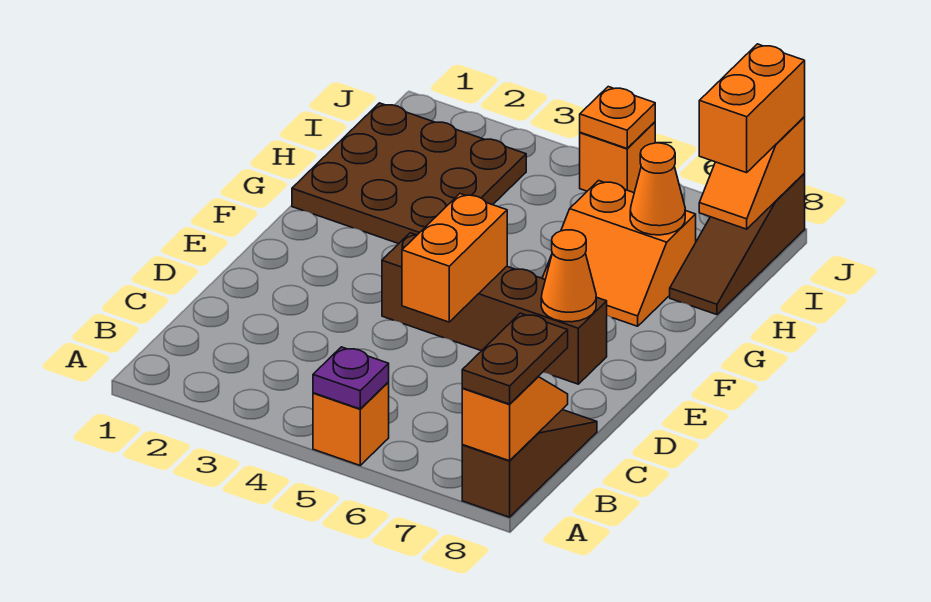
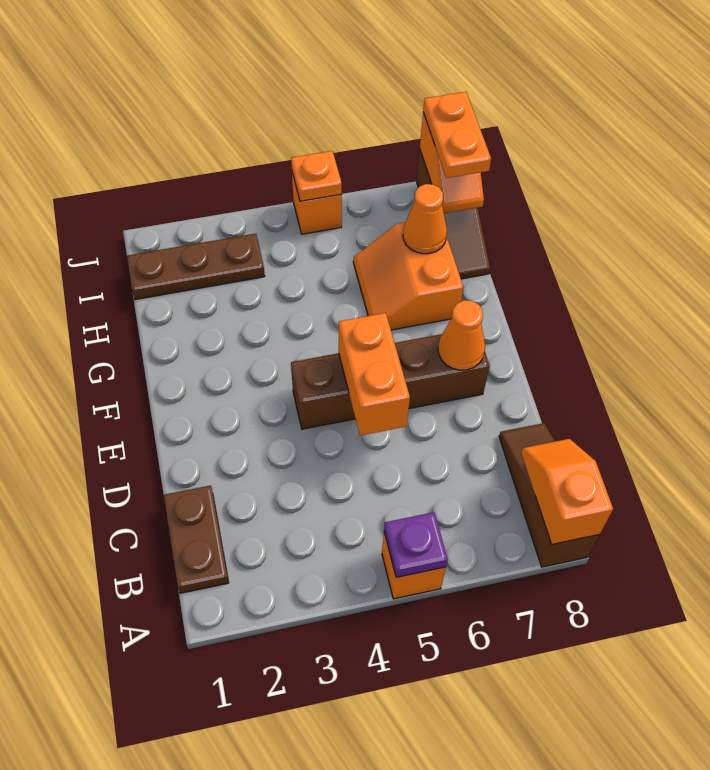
brown 1x2 plate [462,313,568,404] -> brown 1x2 plate moved to [164,485,229,593]
brown 3x3 plate [292,103,526,244] -> brown 1x3 plate [127,234,265,300]
orange 2x2 slope [542,181,696,326] -> orange 2x2 slope turned to [353,222,463,330]
orange 1x2 brick [699,44,805,173] -> orange 1x2 plate [423,92,491,178]

